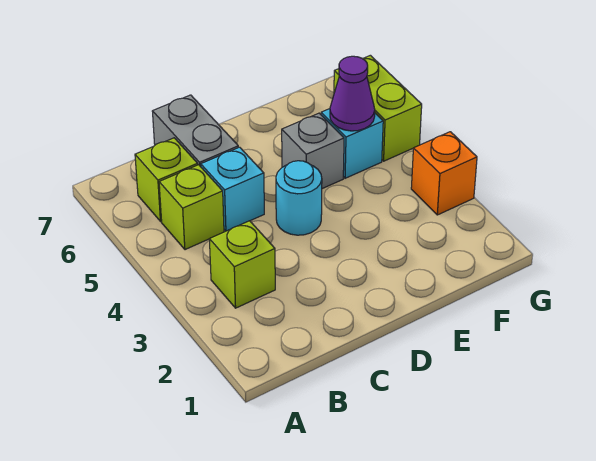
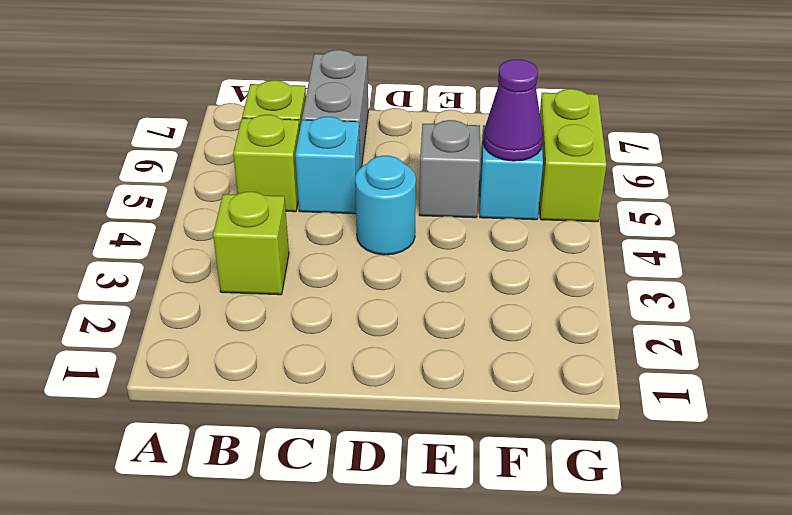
orange 1x1 brick [411,132,477,215] -> none

